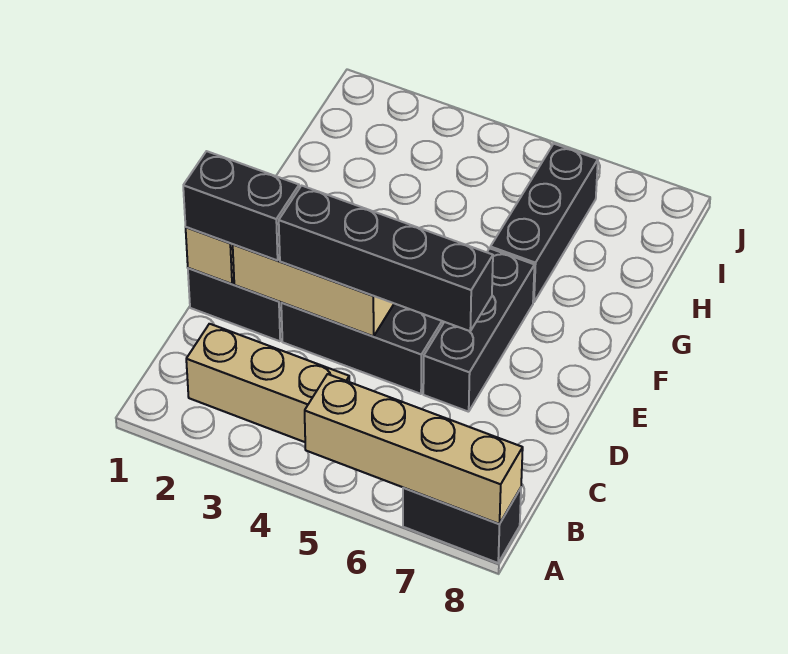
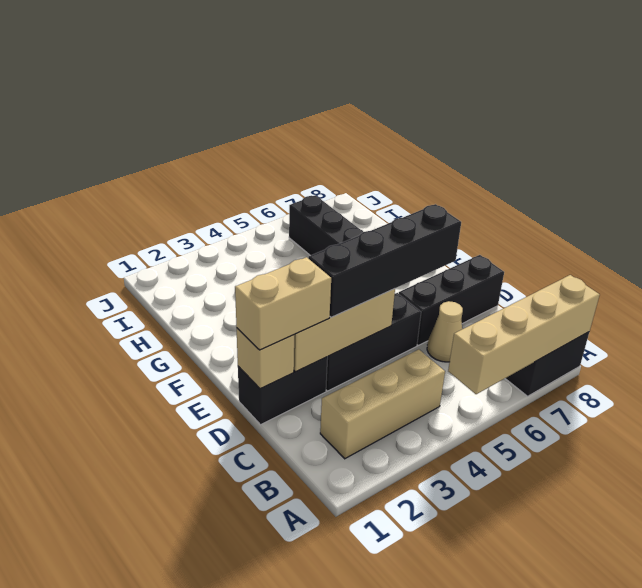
none -> tan 1x1 cone [427,301,463,362]
black 1x2 brick [183,151,299,260] -> tan 1x2 brick [235,257,331,350]
black 1x3 brick [423,248,535,412] -> black 1x3 brick turned to [399,255,504,345]

